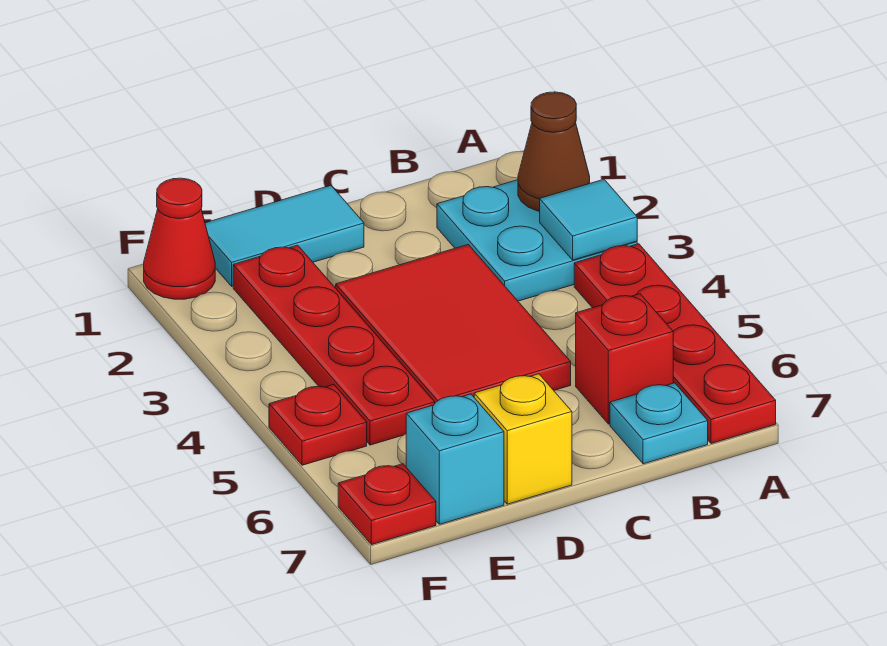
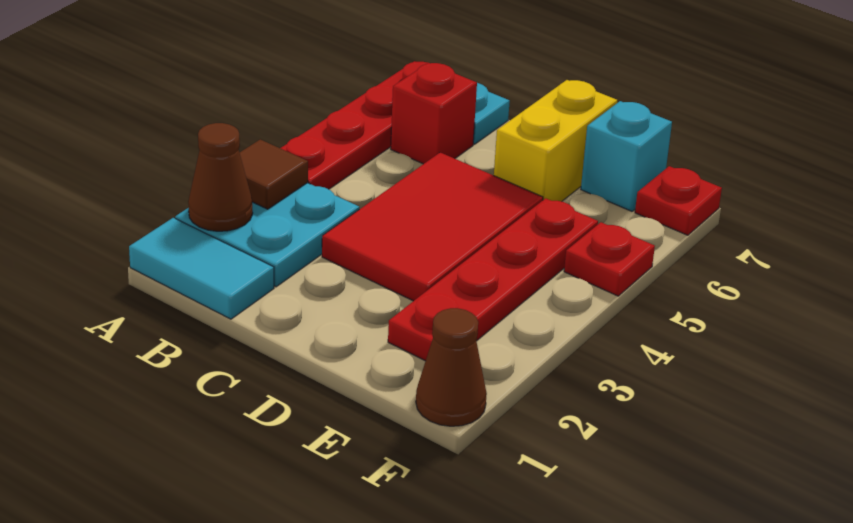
cyan 1x1 tile [540,179,637,260] -> brown 1x1 tile [240,139,308,209]
cyan 1x2 tile [205,186,364,286] -> cyan 1x2 tile moved to [129,218,274,319]
yellow 1x1 brick [474,374,572,504] -> yellow 1x2 brick [494,80,617,201]
red 1x1 cone [144,178,215,299] -> brown 1x1 cone [416,308,487,426]

